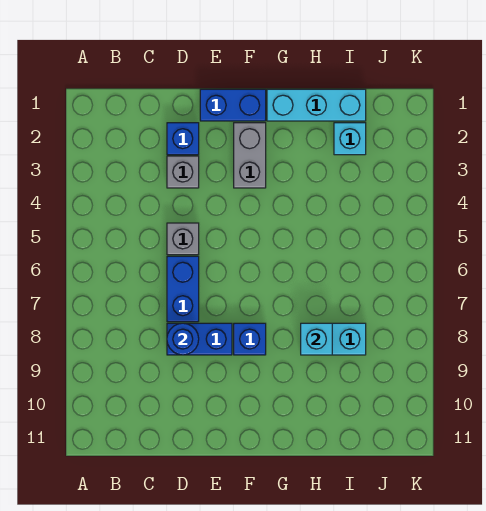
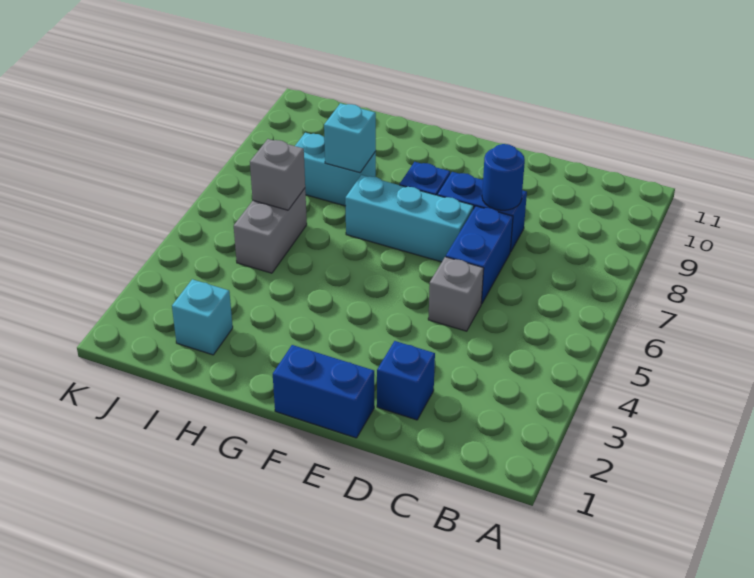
grey 1x1 brick [167,156,199,188] -> grey 1x1 brick moved to [250,139,305,210]
grey 1x2 brick [234,123,266,188] -> grey 1x2 brick moved to [234,188,307,273]
cyan 1x3 brick [267,89,366,121] -> cyan 1x3 brick moved to [345,175,474,262]

